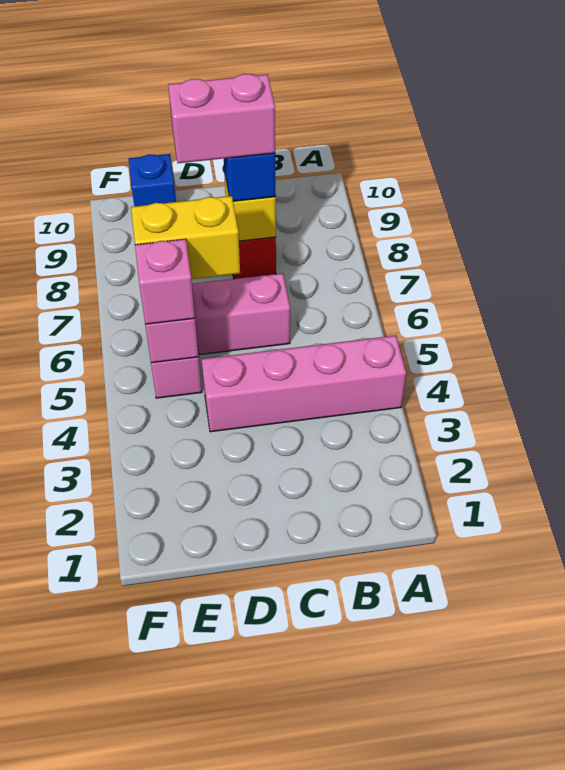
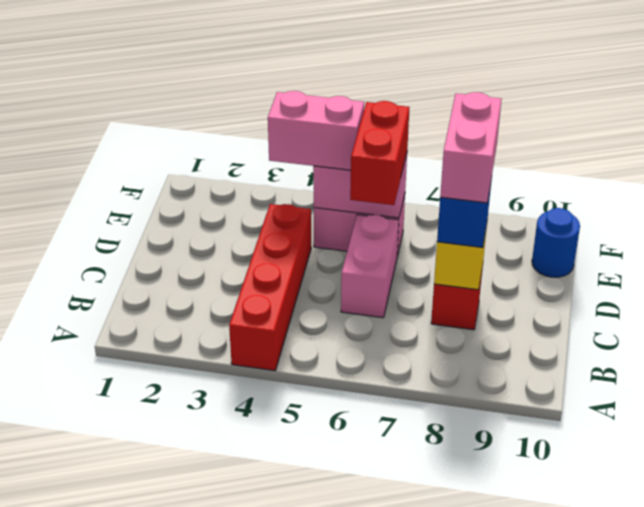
pink 1x4 brick [201,335,406,432] -> red 1x4 brick [229,204,311,371]
yellow 1x2 brick [131,196,240,279] -> red 1x2 brick [350,101,409,205]
pink 1x1 brick [135,239,195,324] -> pink 1x2 brick [268,91,364,170]
blue 1x1 brick [129,154,176,206] -> blue 1x1 round brick [532,208,580,277]

